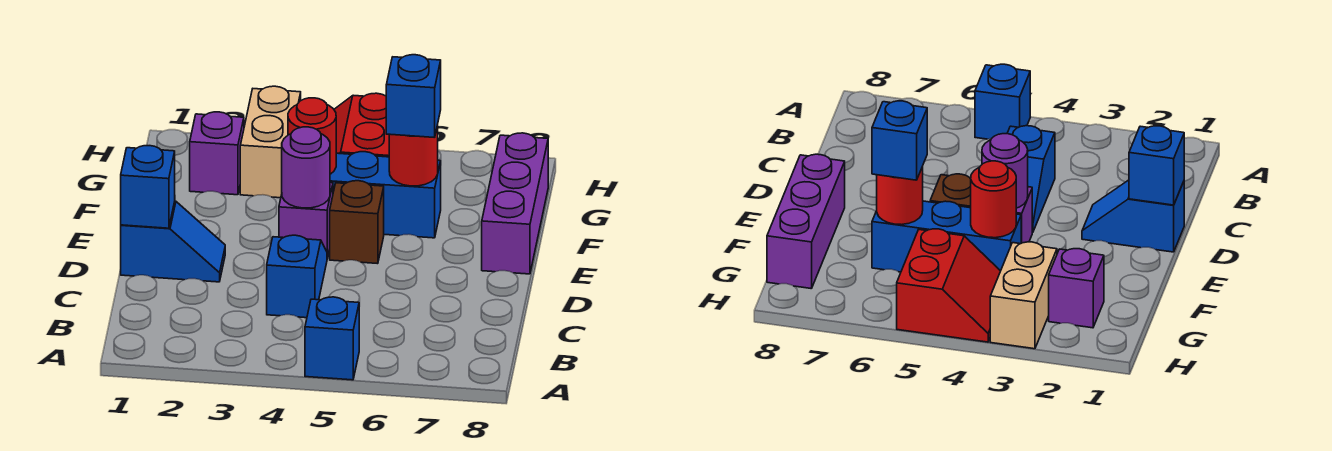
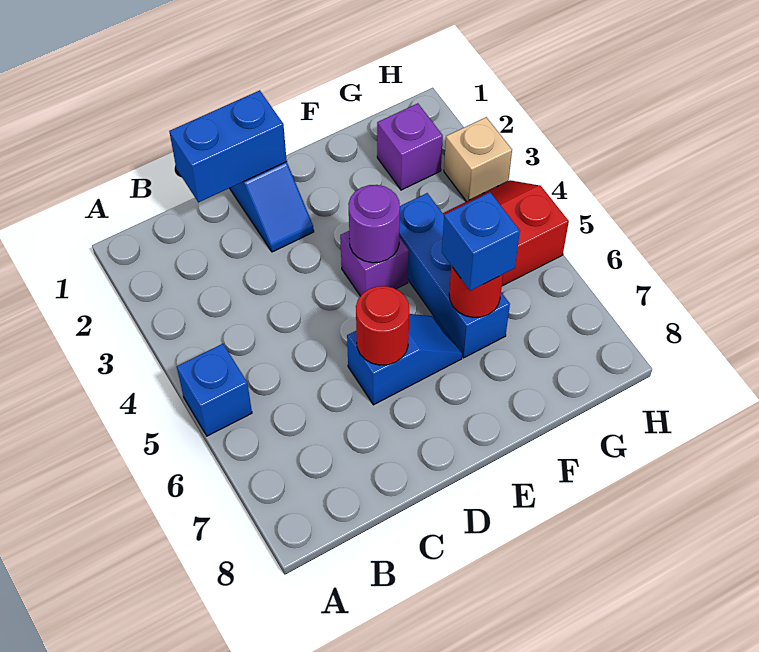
blue 1x2 slope [267,235,327,318] -> blue 1x2 slope moved to [347,314,462,405]
blue 1x1 brick [121,146,175,228] -> blue 1x2 brick [169,90,287,202]
brown 1x1 brick [330,181,384,264] -> none
purple 1x3 brick [482,133,548,274] -> none
red 1x1 round brick [288,98,336,174] -> red 1x1 round brick moved to [356,286,409,365]
tan 1x2 brick [240,86,301,198] -> tan 1x1 brick [444,117,512,202]

